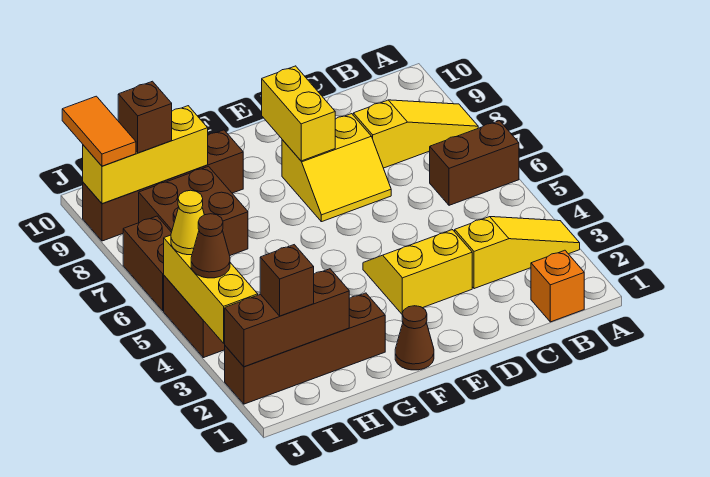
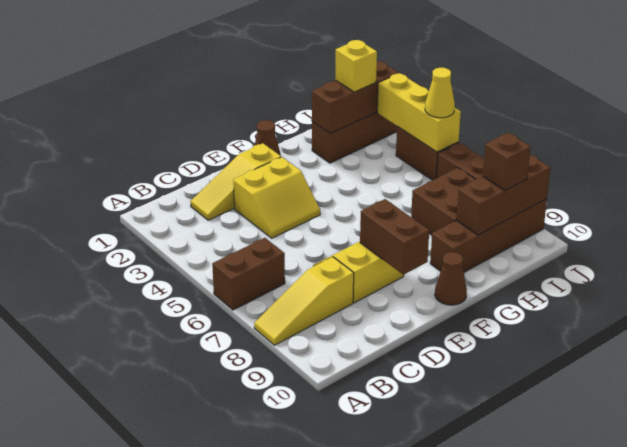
yellow 1x3 slope [455,217,580,289] -> yellow 1x3 slope moved to [190,143,281,220]
orange 1x1 brick [531,250,584,322] -> none
yellow 1x2 brick [262,66,335,161] -> brown 1x2 brick [360,199,429,275]
brown 1x4 brick [225,293,385,404] -> brown 1x3 brick [312,112,397,163]
yellow 1x3 brick [83,106,208,204] -> brown 1x3 brick [456,155,550,235]
brown 1x1 brick [260,245,314,316] -> yellow 1x1 brick [335,40,377,92]
brown 1x1 cone [191,214,230,278] -> brown 1x1 cone moved to [435,252,467,305]
orange 1x2 tile [62,96,136,166] -> none

